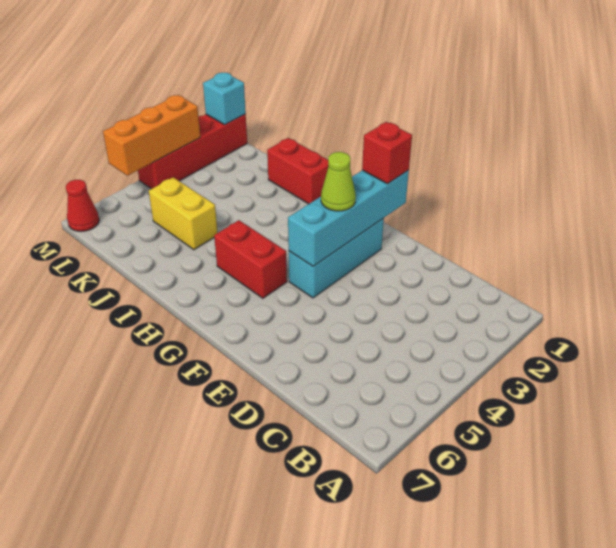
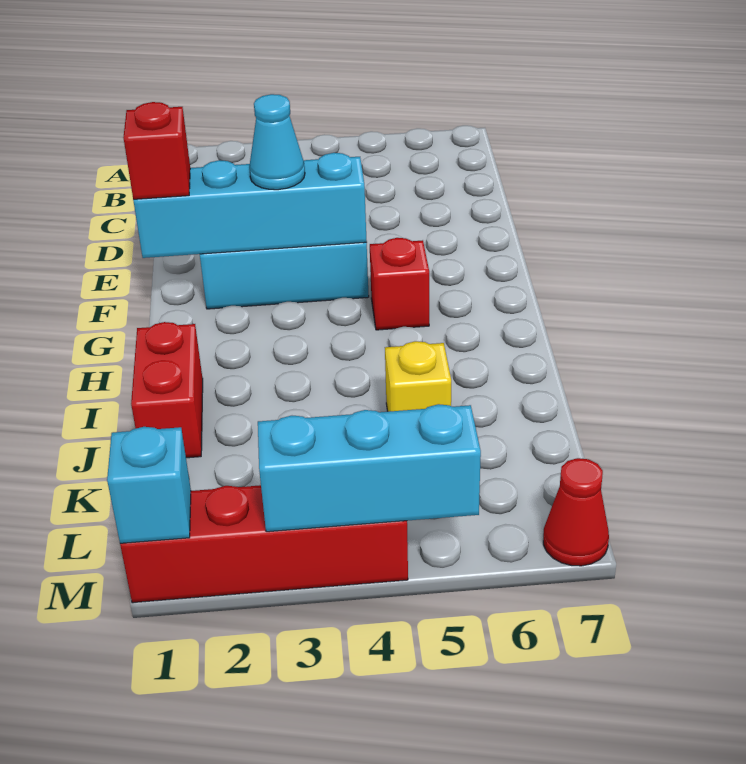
lime 1x1 cone [321,152,356,211] -> cyan 1x1 cone [249,94,305,190]
red 1x2 brick [214,220,287,298] -> red 1x1 brick [370,238,429,330]
yellow 1x2 brick [149,177,218,250] -> yellow 1x1 brick [385,341,451,412]
orange 1x3 brick [103,95,200,176] -> cyan 1x3 brick [258,404,481,532]

